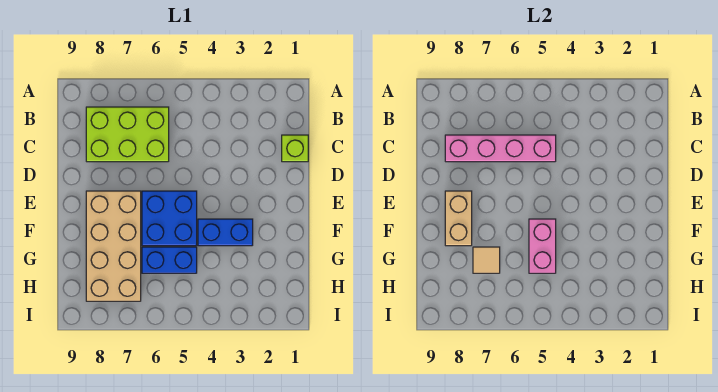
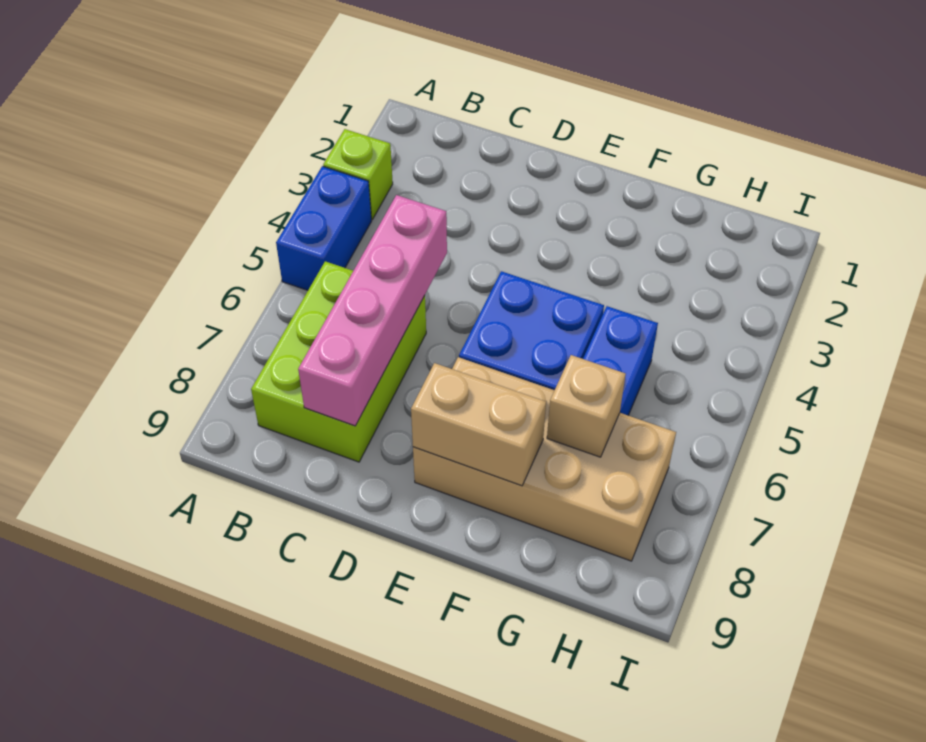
lime 1x1 brick [282,135,308,162] -> lime 1x1 brick moved to [323,129,393,219]
blue 1x2 brick [198,219,253,246] -> blue 1x2 brick moved to [276,166,371,290]
pink 1x2 brick [529,219,556,273] -> none
tan 1x1 tile [473,247,500,273] -> tan 1x1 brick [547,355,626,457]

